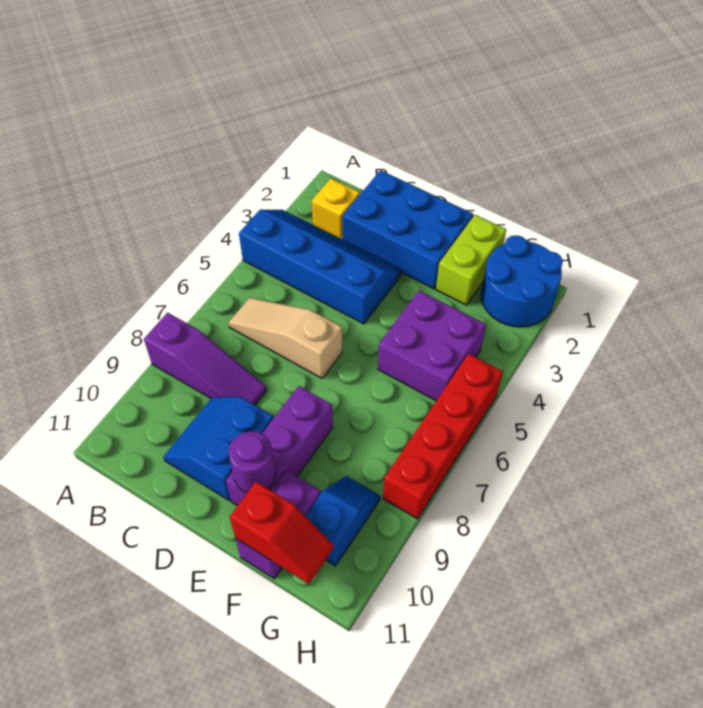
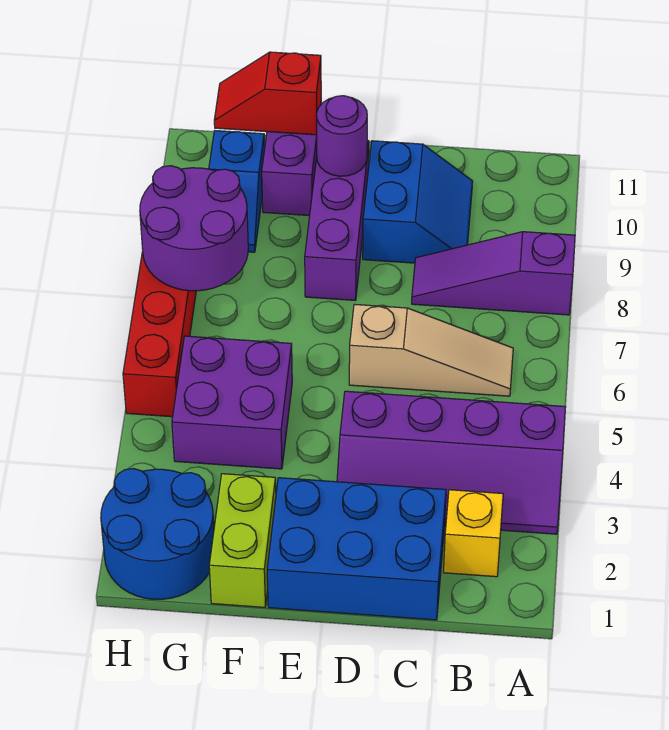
blue 2x4 slope [239,209,402,324] -> purple 2x4 slope [337,391,566,534]
none -> purple 2x2 round brick [140,166,248,291]

